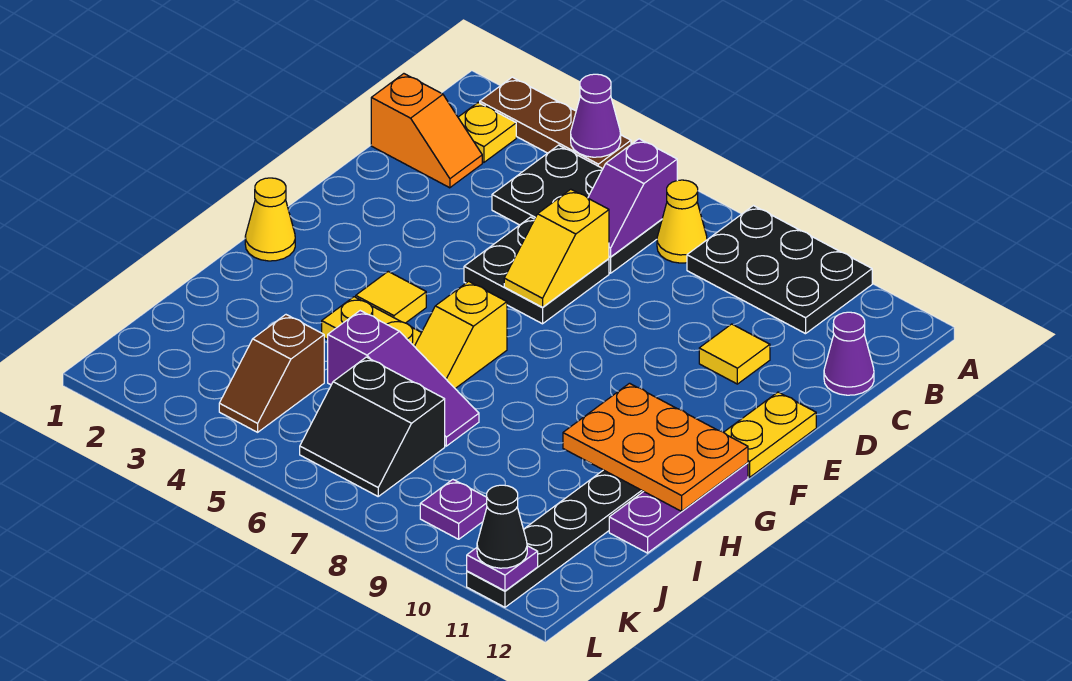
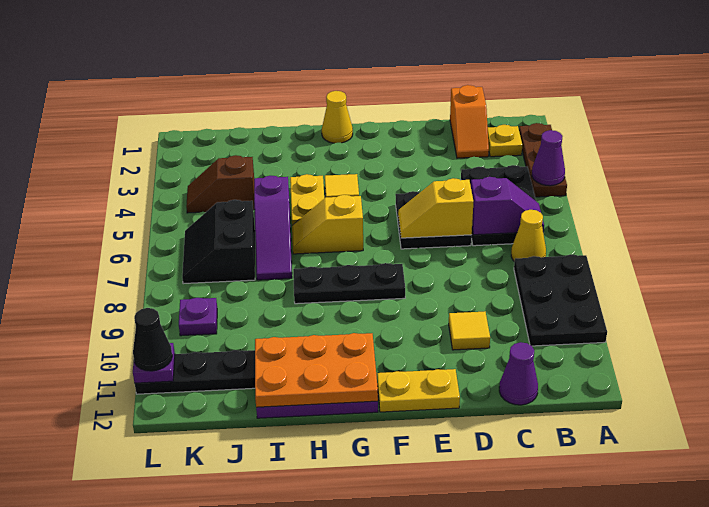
purple 1x2 slope [588,139,677,257] -> purple 1x2 slope turned to [471,177,544,235]
none -> black 1x3 plate [293,263,405,304]
orange 2x3 plate [563,383,748,511] -> orange 2x3 plate turned to [255,333,378,408]

